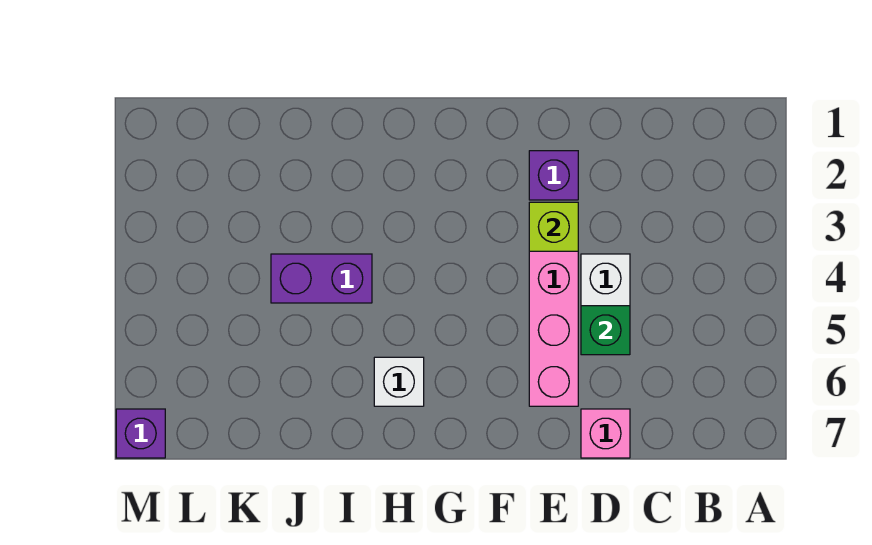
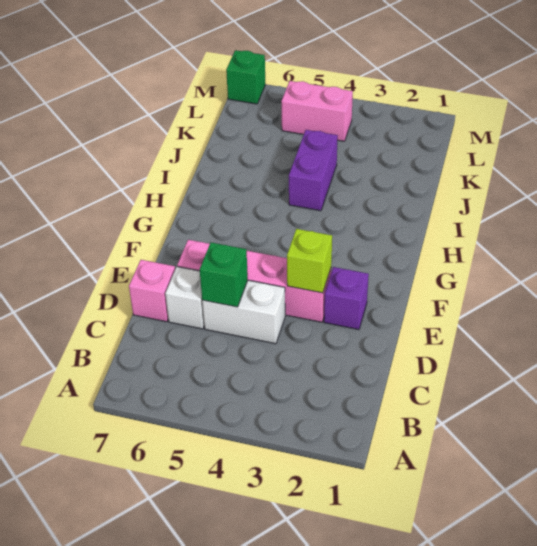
white 1x1 brick [374,357,424,406] -> white 1x1 brick moved to [165,267,204,329]
none -> pink 1x2 brick [281,81,353,141]
purple 1x1 brick [116,409,165,458] -> green 1x1 brick [226,50,265,104]

